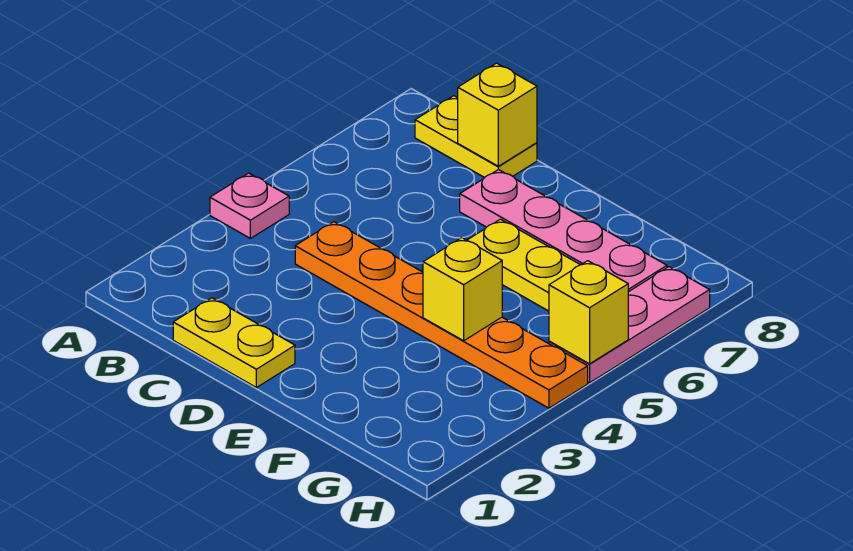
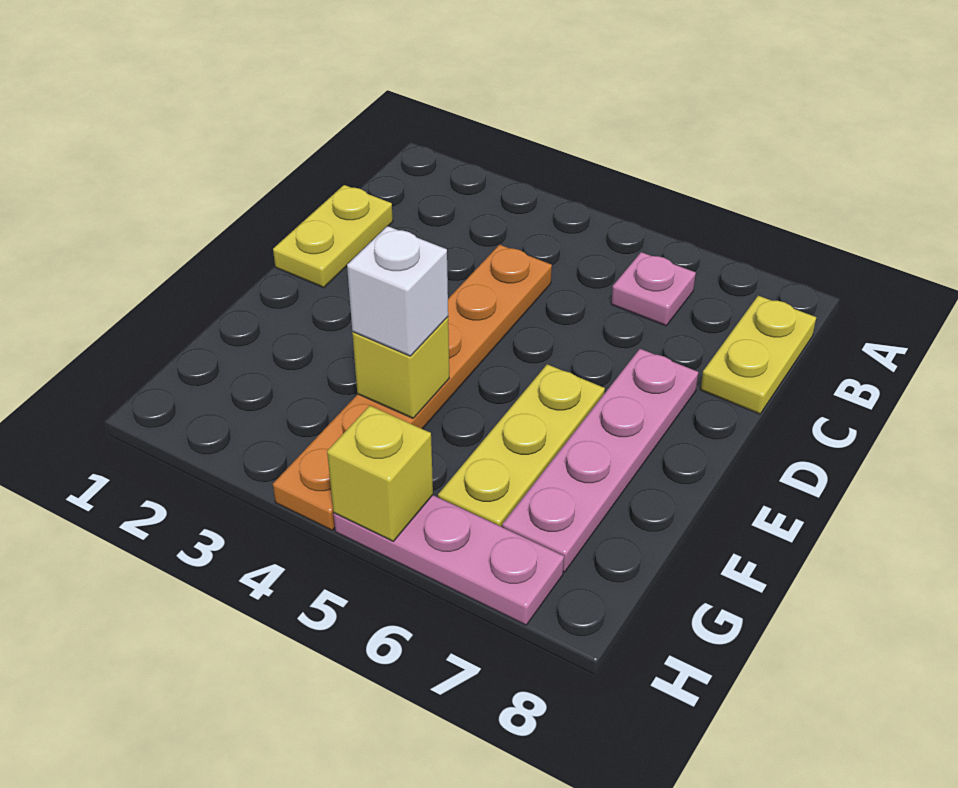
pink 1x1 plate [210,173,289,238] -> pink 1x1 plate moved to [611,252,696,326]
yellow 1x1 brick [458,63,537,166] -> none
none -> white 1x1 brick [347,226,448,356]

